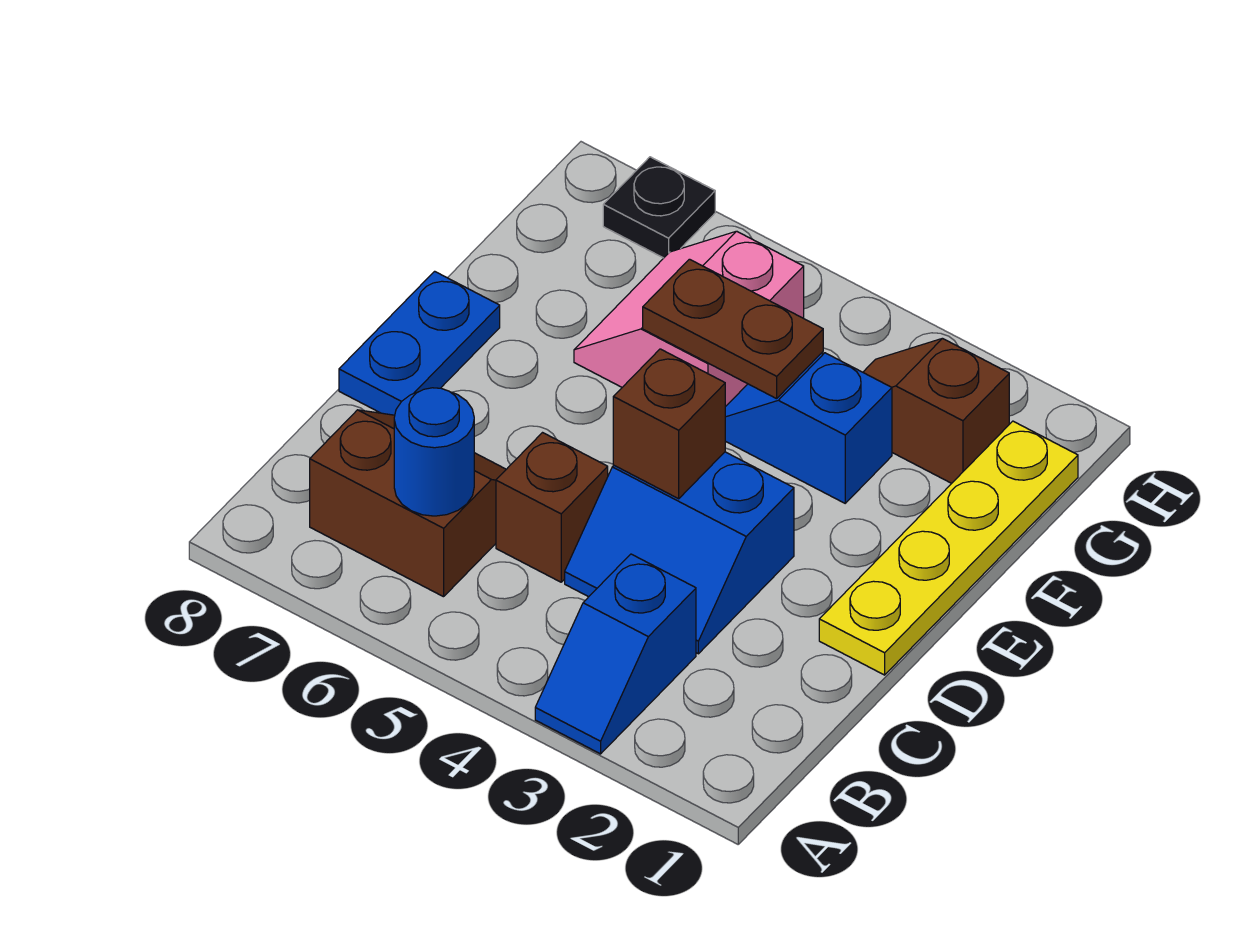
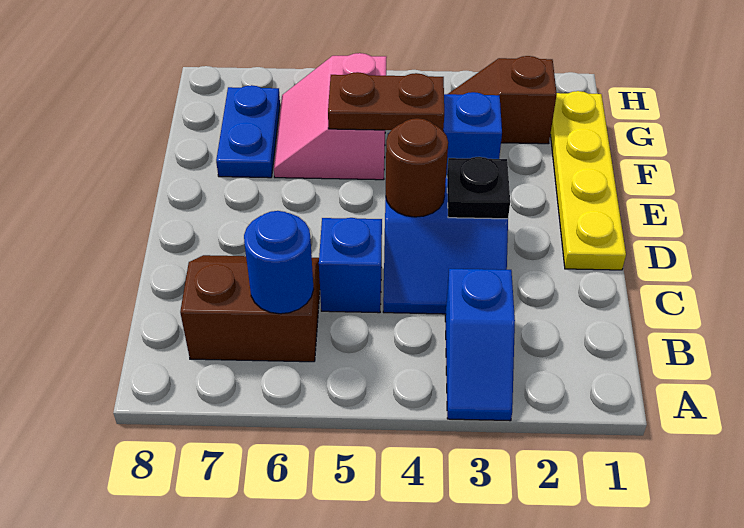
brown 1x1 brick [496,433,608,582] -> blue 1x1 brick [319,218,382,313]
brown 1x1 brick [613,349,725,499] -> brown 1x1 round brick [386,118,448,217]
blue 1x2 plate [339,271,500,415] -> blue 1x2 plate moved to [216,85,280,178]
black 1x1 plate [603,157,715,258] -> black 1x1 plate moved to [447,157,510,219]

